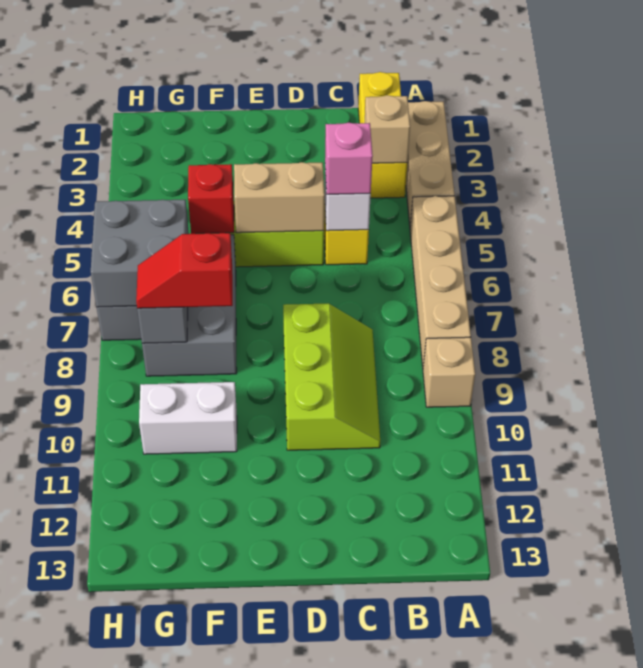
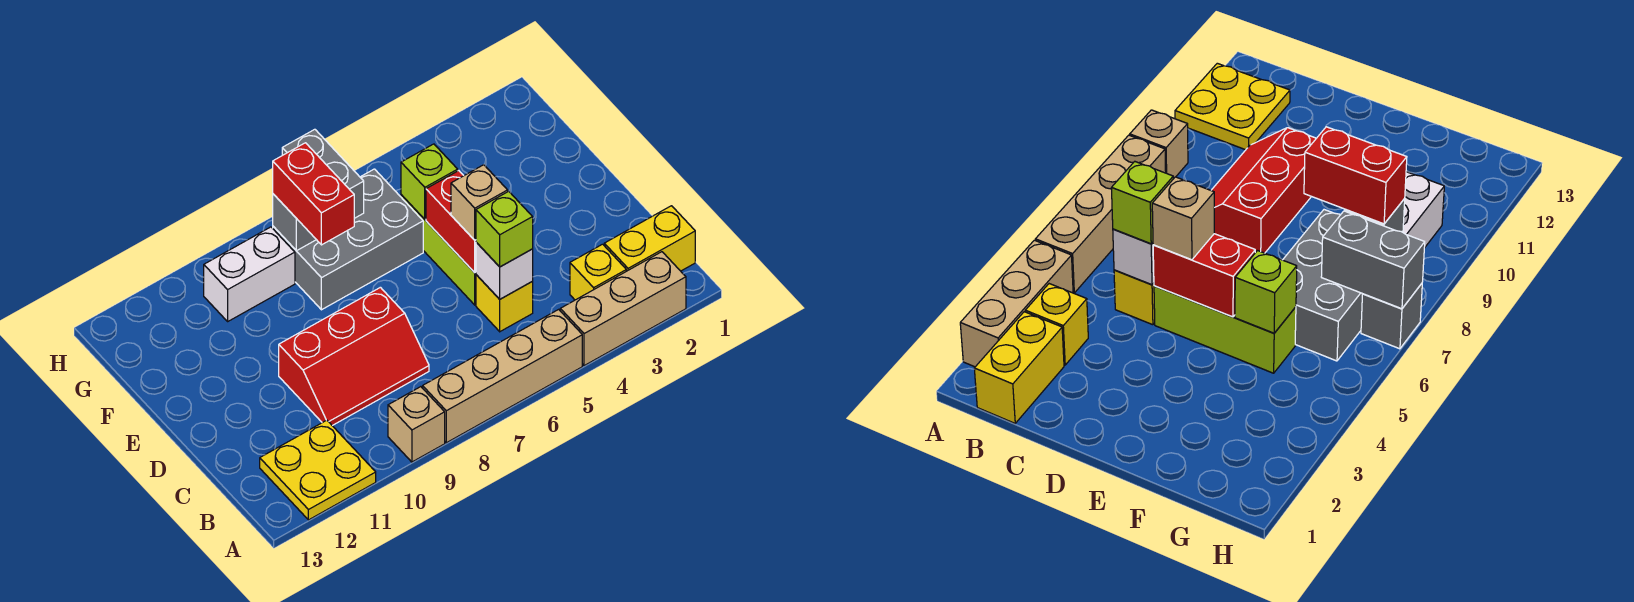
none -> yellow 2x2 plate [260,420,376,520]
tan 1x1 brick [365,95,410,163] -> tan 1x1 brick moved to [451,165,508,240]
pink 1x1 brick [325,123,373,194] -> lime 1x1 brick [476,191,533,267]
lime 2x3 slope [283,303,380,450] -> red 2x3 slope [279,287,429,426]
tan 1x2 brick [234,162,325,233] -> red 1x2 brick [426,171,476,273]
red 1x1 brick [188,164,234,234] -> lime 1x1 brick [401,144,458,219]
red 1x2 slope [136,233,233,309] -> red 1x2 brick [273,143,354,245]
white 1x2 brick [139,382,237,454] -> white 1x2 brick turned to [204,227,295,321]
grey 2x2 brick [91,200,189,307] -> grey 1x2 brick [282,129,364,218]

